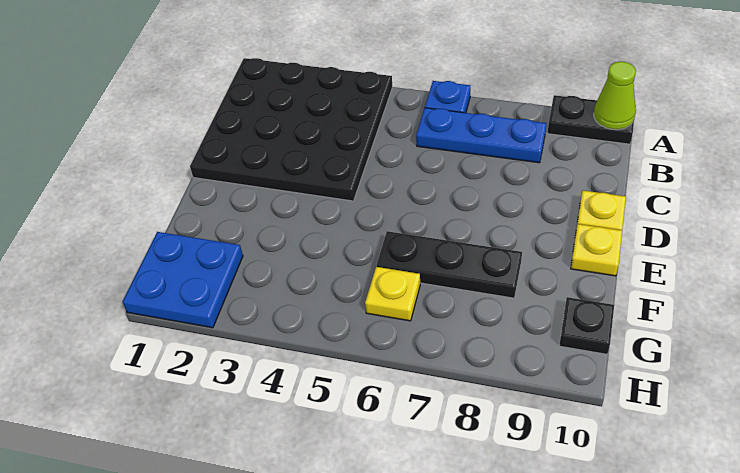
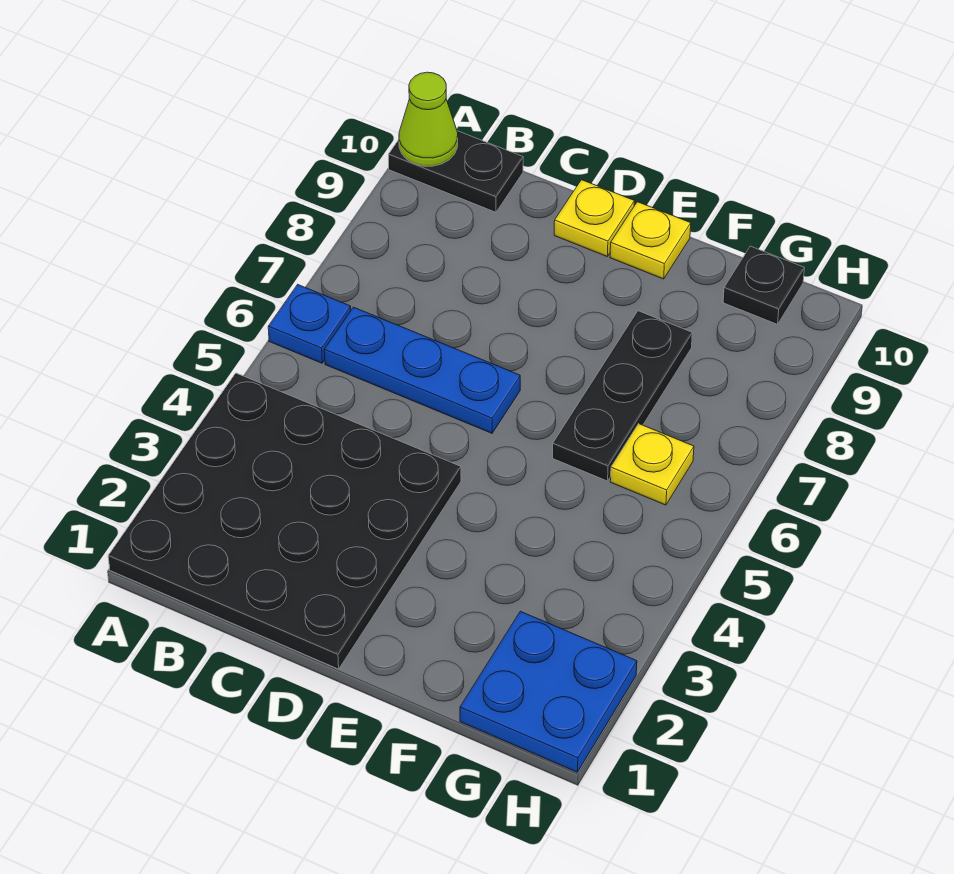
black 1x2 plate [548,95,636,144] -> black 1x2 plate turned to [389,131,523,212]
blue 1x3 plate [416,108,546,163] -> blue 1x3 plate turned to [324,307,520,433]

